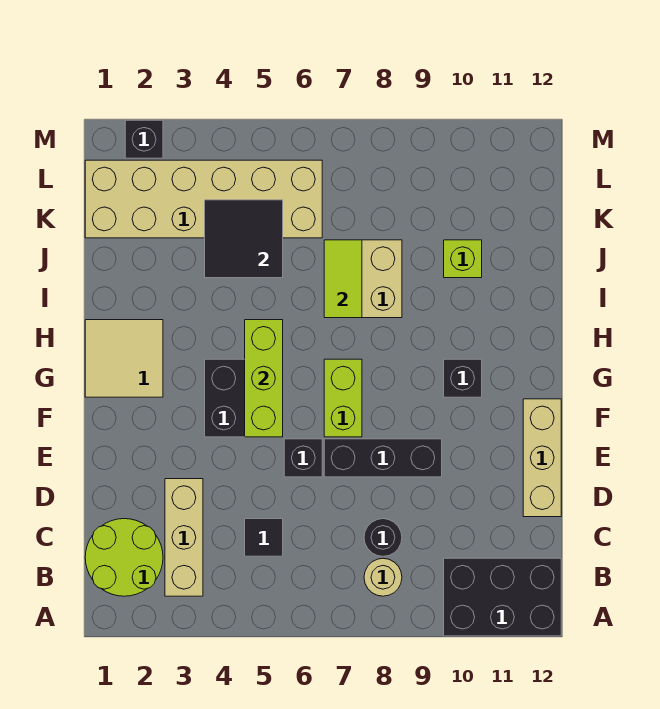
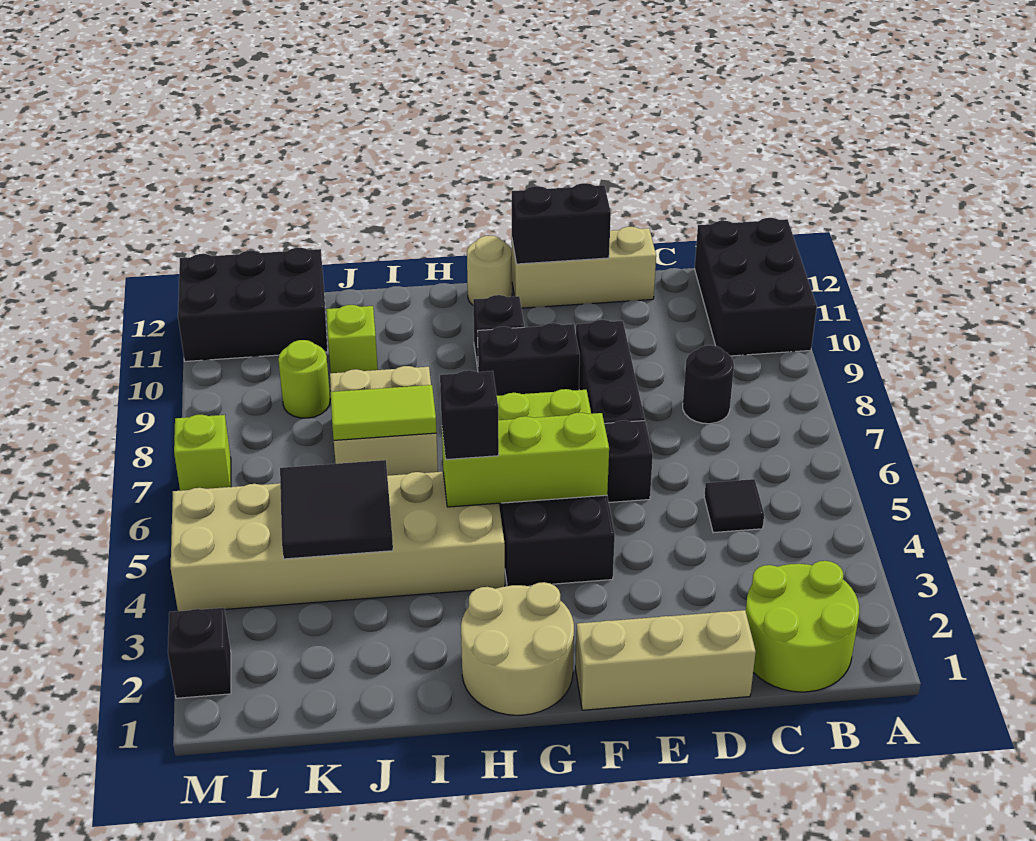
tan 1x3 brick [165,479,203,596] -> tan 1x3 brick moved to [575,610,756,710]
tan 1x1 round brick [364,558,402,596] -> tan 1x1 round brick moved to [467,236,512,305]
none -> black 1x2 brick [512,183,611,264]
none -> black 1x2 brick [478,323,580,396]
tan 2x2 tile [85,320,163,397] -> tan 2x2 round brick [461,582,574,715]
none -> black 1x1 brick [440,370,499,460]
tan 2x6 brick [85,160,322,238] -> tan 2x6 brick turned to [171,472,505,611]
none -> lime 1x1 round brick [278,340,330,418]
none -> black 2x3 brick [178,248,328,361]
none -> lime 1x1 brick [174,415,231,491]

